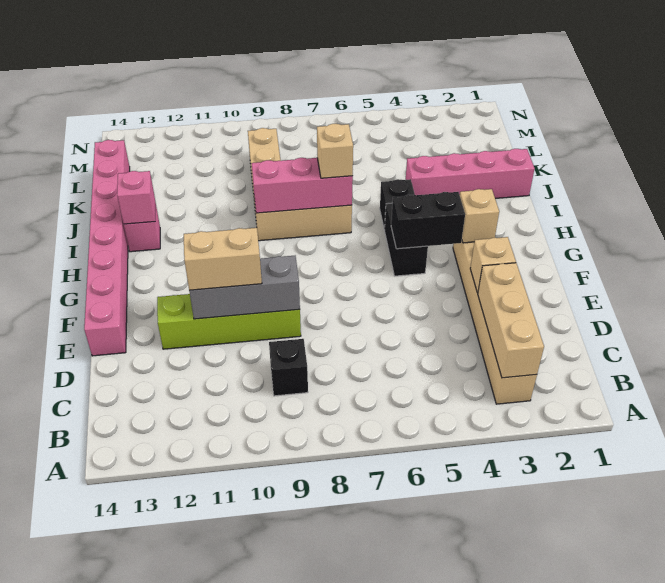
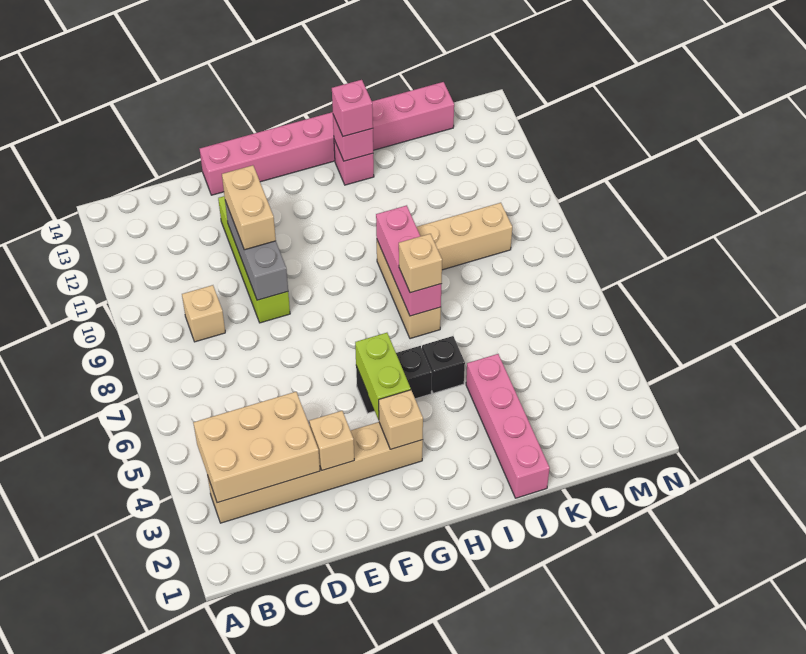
tan 1x3 brick [478,263,544,378] -> tan 2x3 brick [193,392,320,503]
black 1x1 brick [269,339,308,396] -> tan 1x1 brick [182,285,225,342]
black 1x2 brick [391,192,465,249] -> lime 1x2 brick [355,333,411,420]
none -> pink 1x1 brick [332,80,373,136]

